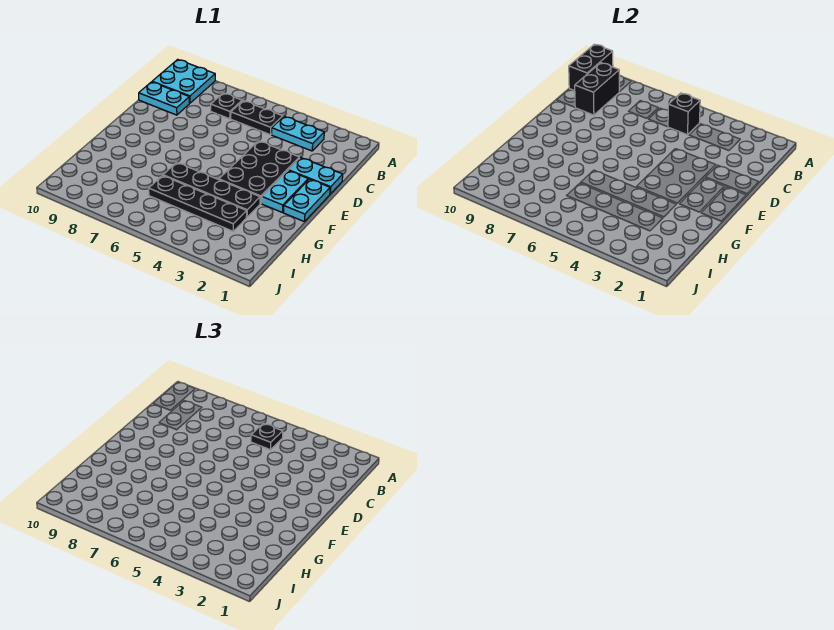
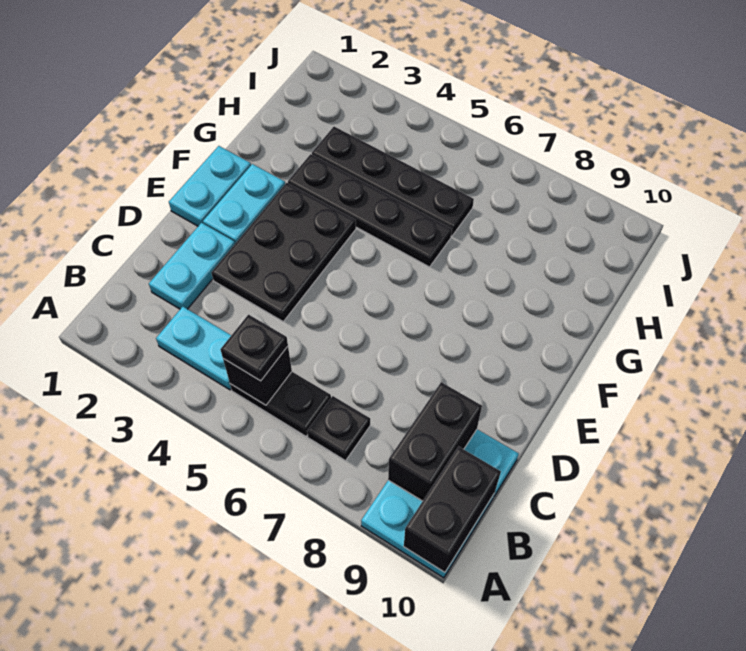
cyan 1x2 plate [288,157,343,194] -> cyan 1x2 plate turned to [149,223,235,309]

